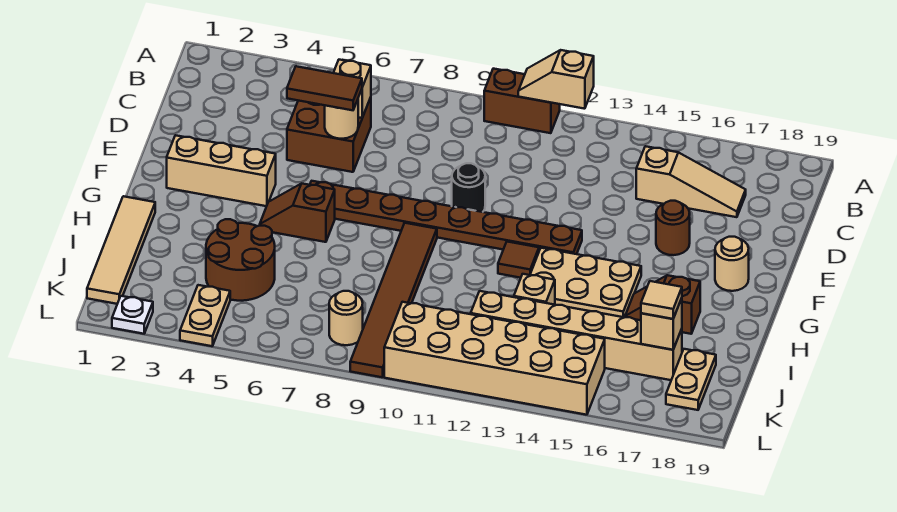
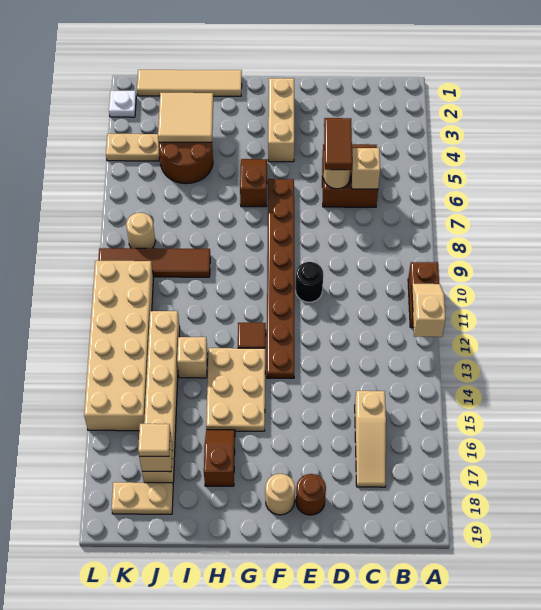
brown 1x1 round brick [656,201,690,255] -> brown 1x1 round brick moved to [296,474,326,515]
brown 1x6 tile [350,223,437,377] -> brown 1x4 tile [98,248,210,277]
none -> tan 2x2 tile [158,93,213,142]

